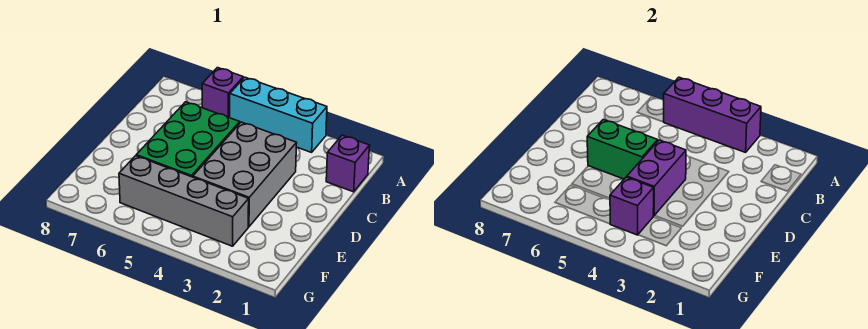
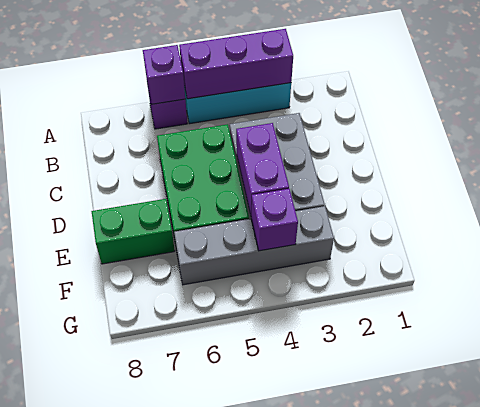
purple 1x1 brick [326,135,370,192] -> purple 1x1 brick moved to [143,45,185,104]
green 1x2 brick [587,120,658,179] -> green 1x2 brick moved to [91,199,175,264]

